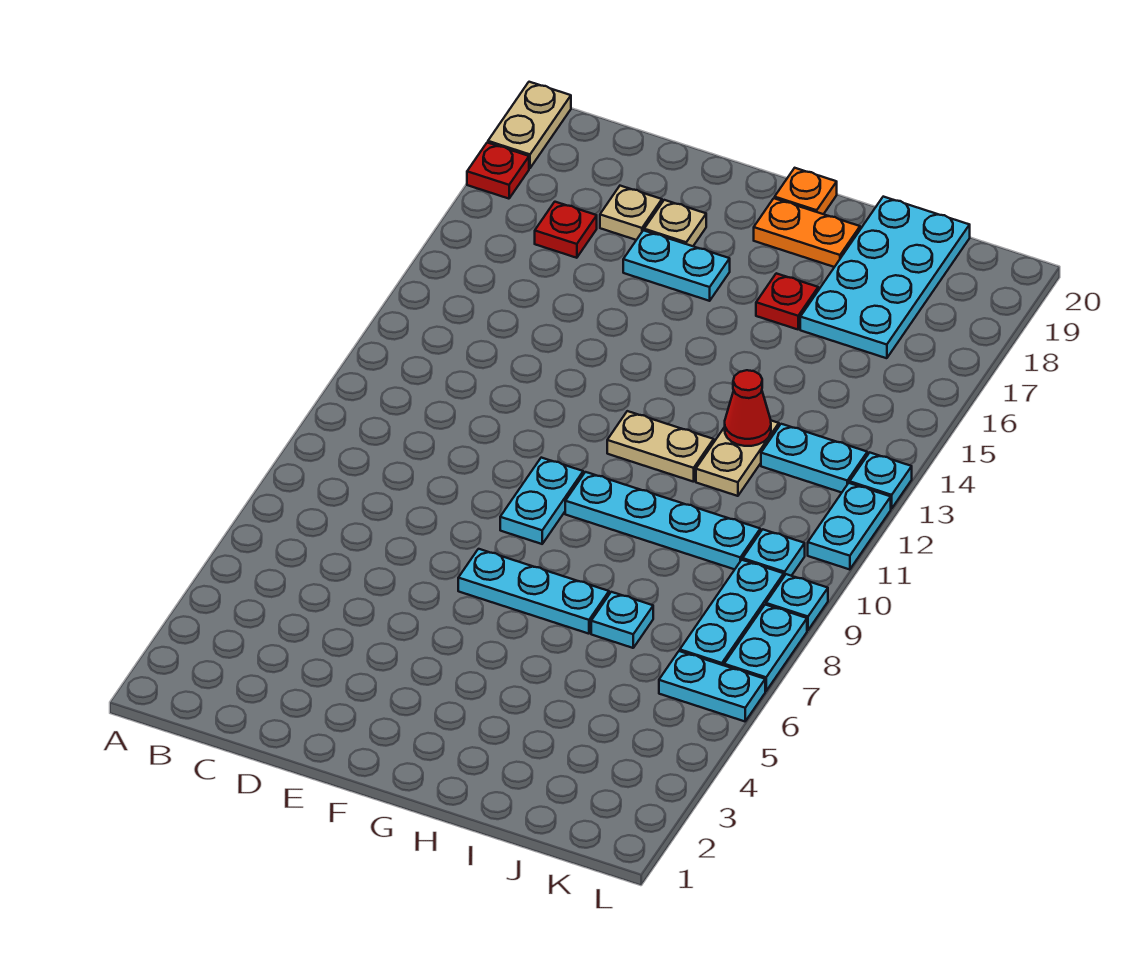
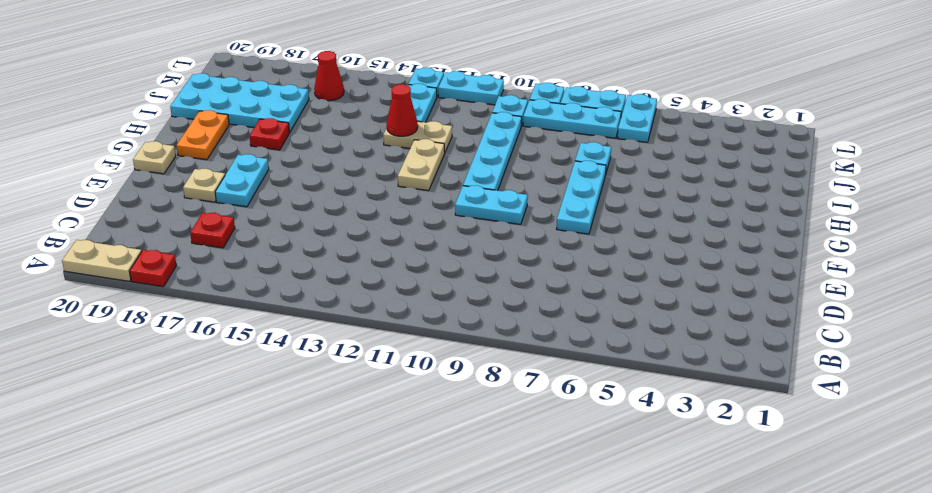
tan 1x1 plate [600,186,662,240] -> tan 1x1 plate moved to [133,141,176,174]
orange 1x1 plate [775,168,837,214] -> none
none -> red 1x1 cone [314,51,344,101]

